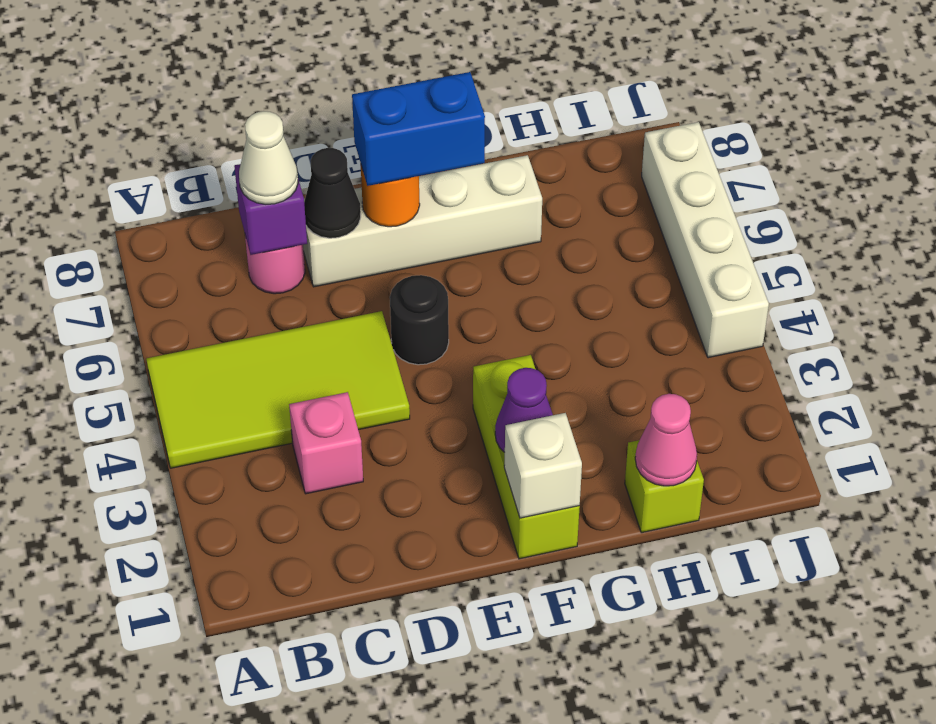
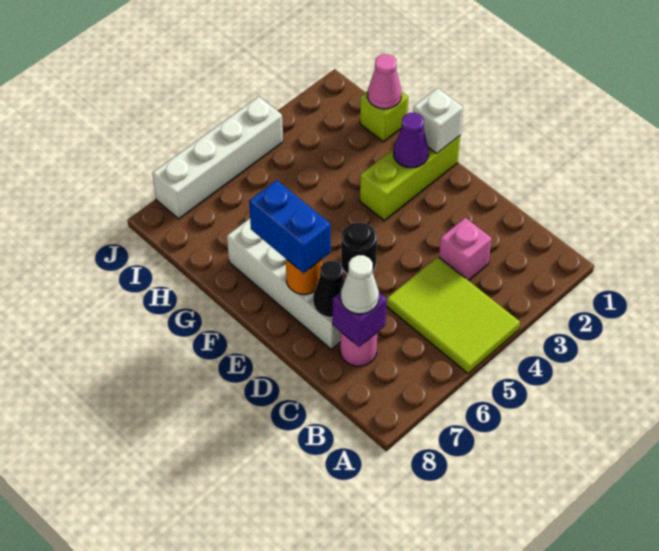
lime 2x4 tile [146,311,410,468] -> lime 2x3 tile [386,257,520,373]

